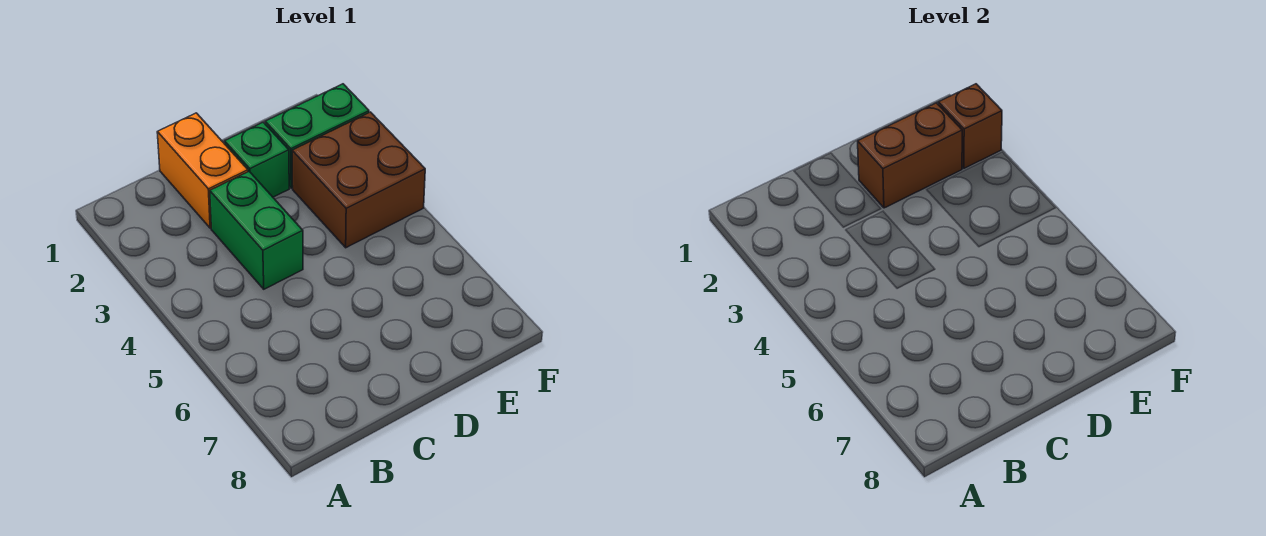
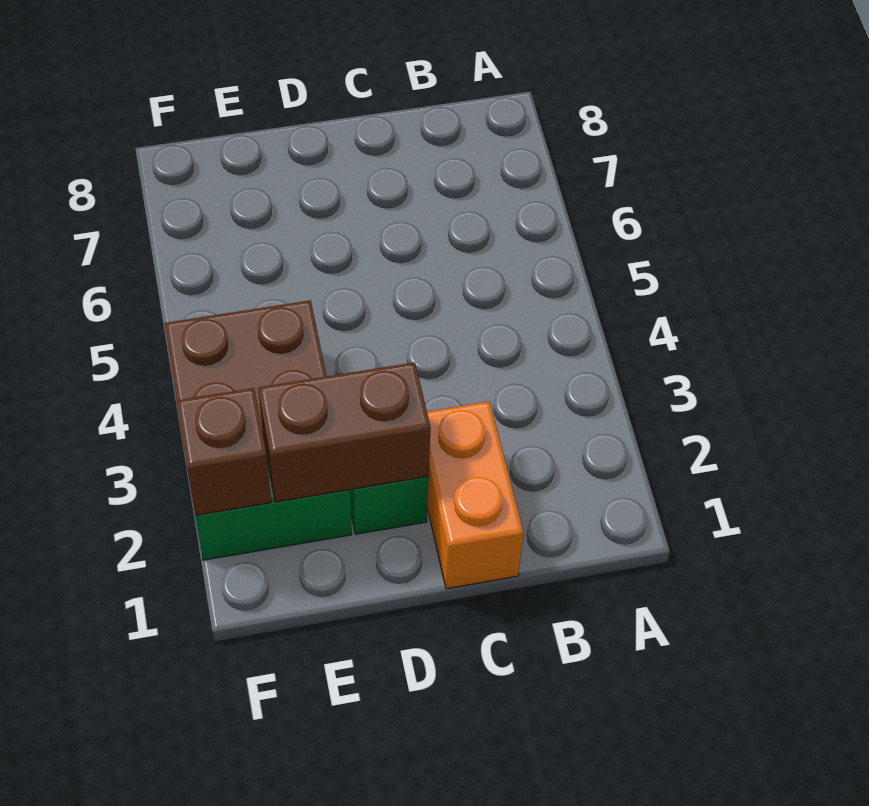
green 1x2 brick [210,172,303,289] -> none

